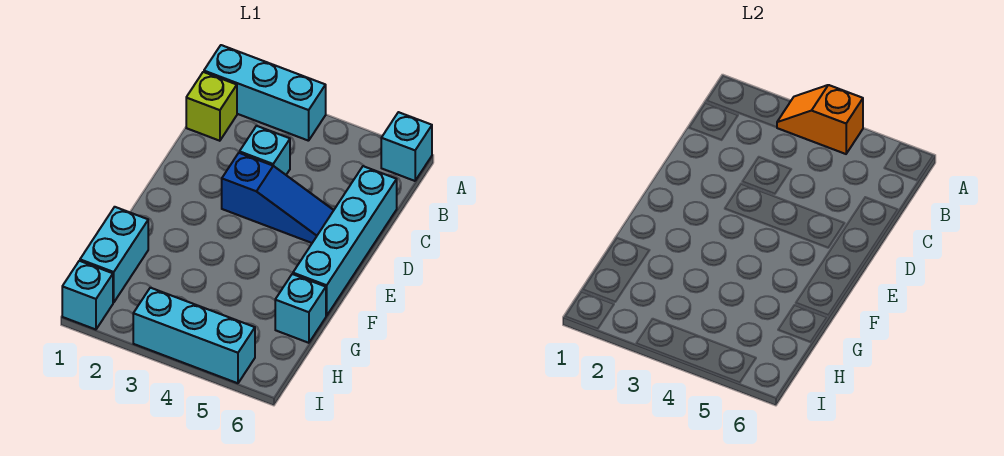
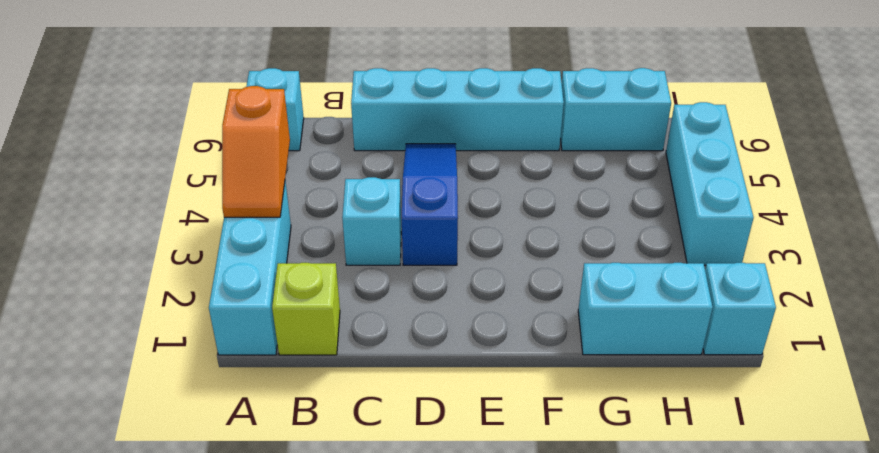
cyan 1x1 brick [275,274,326,343] -> cyan 1x2 brick [561,68,671,151]

